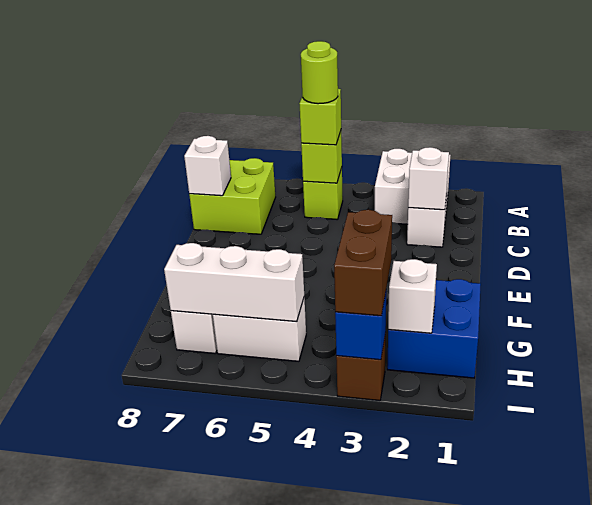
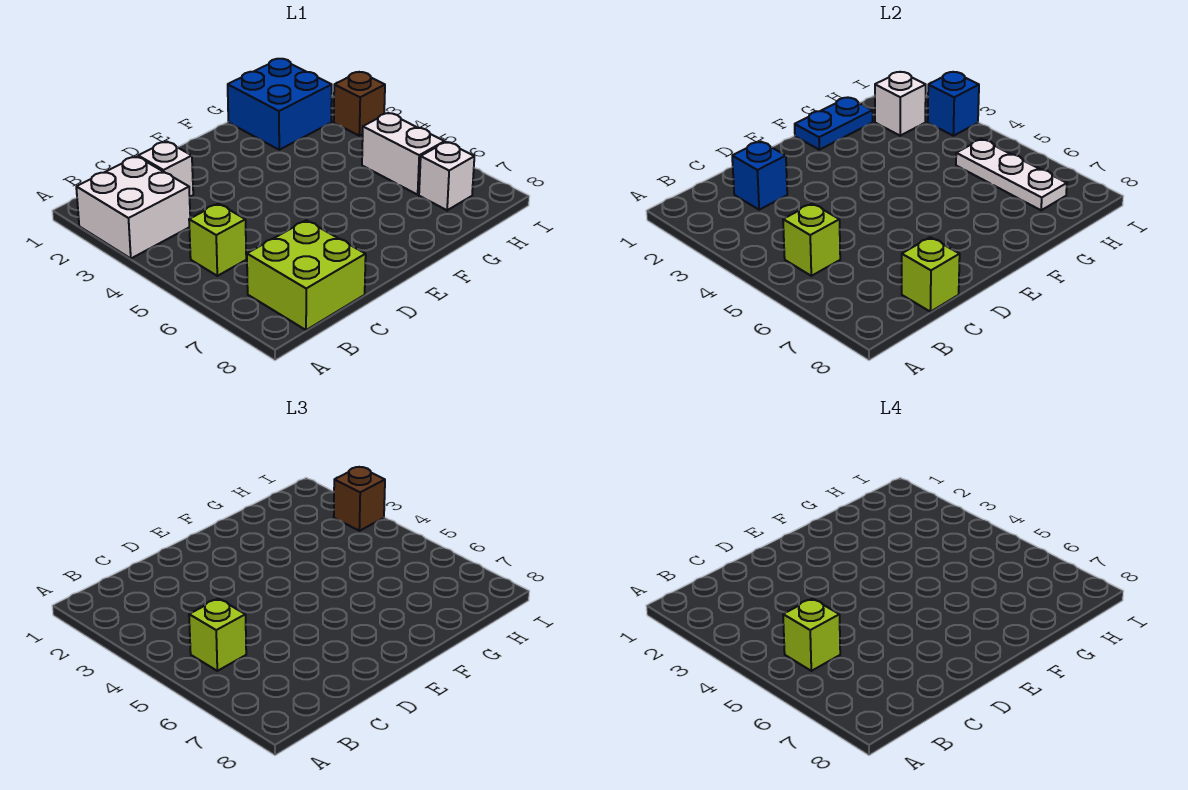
lime 1x1 round brick [301,41,338,104] -> lime 1x1 brick [783,599,840,671]
white 1x1 brick [408,147,449,210] -> blue 1x1 brick [732,141,787,210]
white 1x1 brick [184,136,231,196] -> lime 1x1 brick [902,237,960,312]
none -> blue 1x2 plate [795,98,873,150]
brown 1x2 brick [334,210,392,316] -> brown 1x1 brick [334,467,385,531]
white 1x3 brick [164,243,304,322] -> white 1x3 plate [956,139,1067,210]

